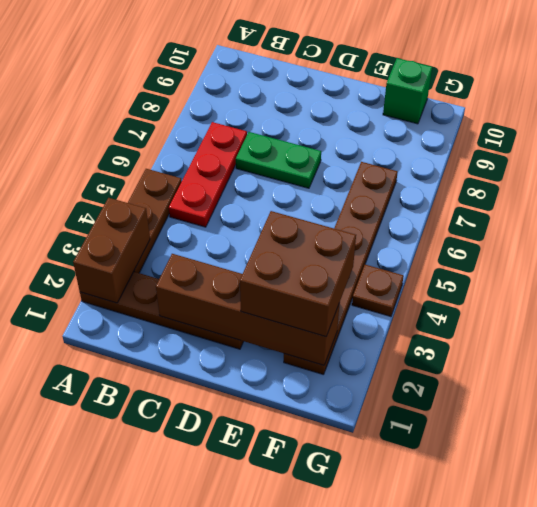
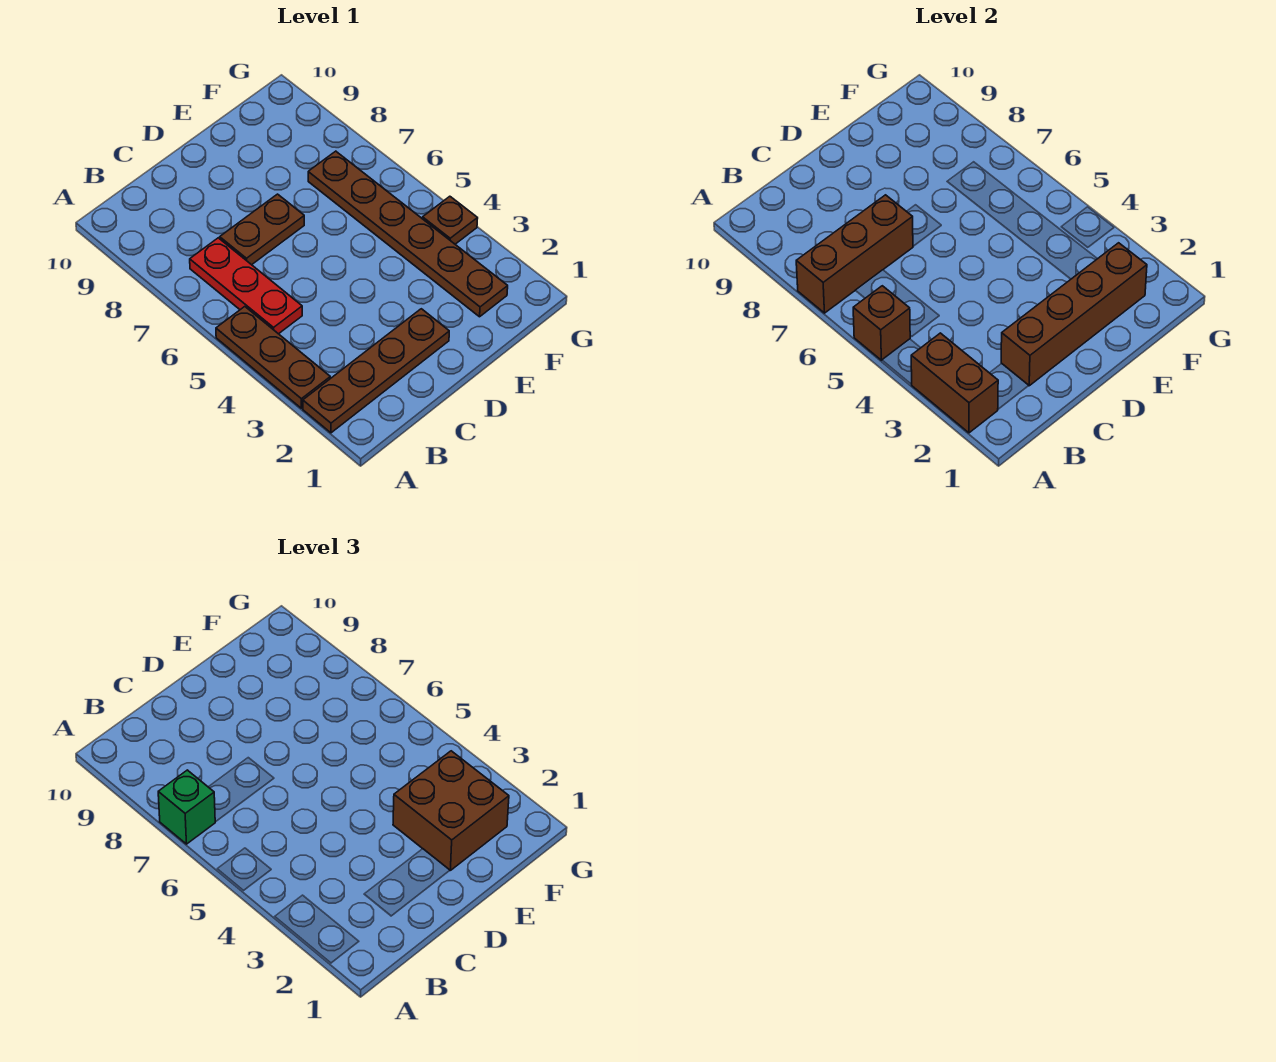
none -> brown 1x1 brick [853,286,910,360]
none -> brown 1x3 brick [796,195,913,313]
green 1x2 plate [236,132,321,188] -> brown 1x2 plate [220,194,304,265]
green 1x1 brick [383,58,432,124] -> green 1x1 brick moved to [158,770,215,844]

